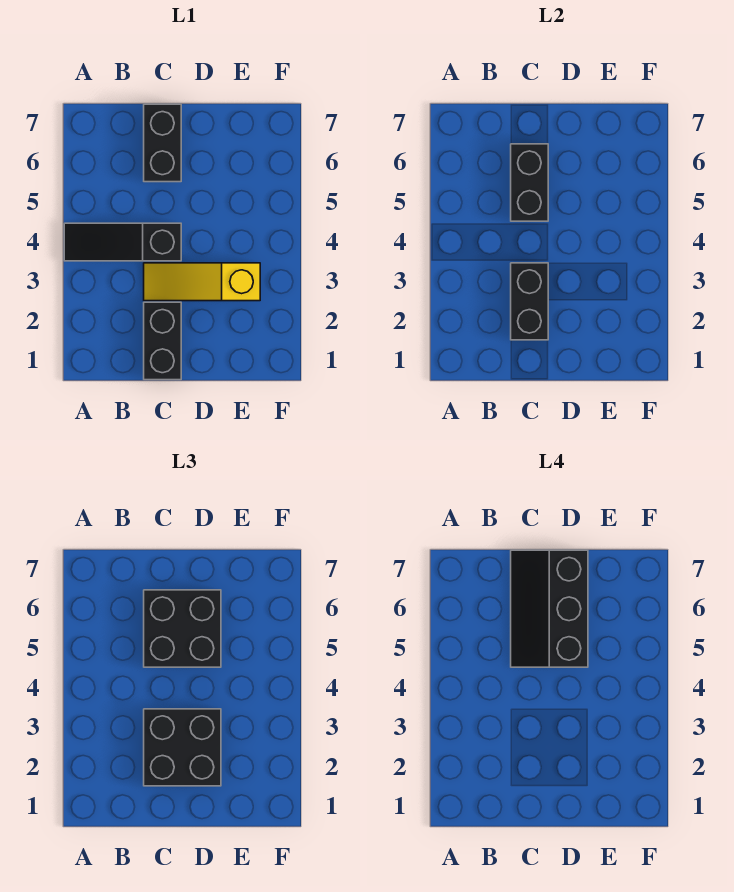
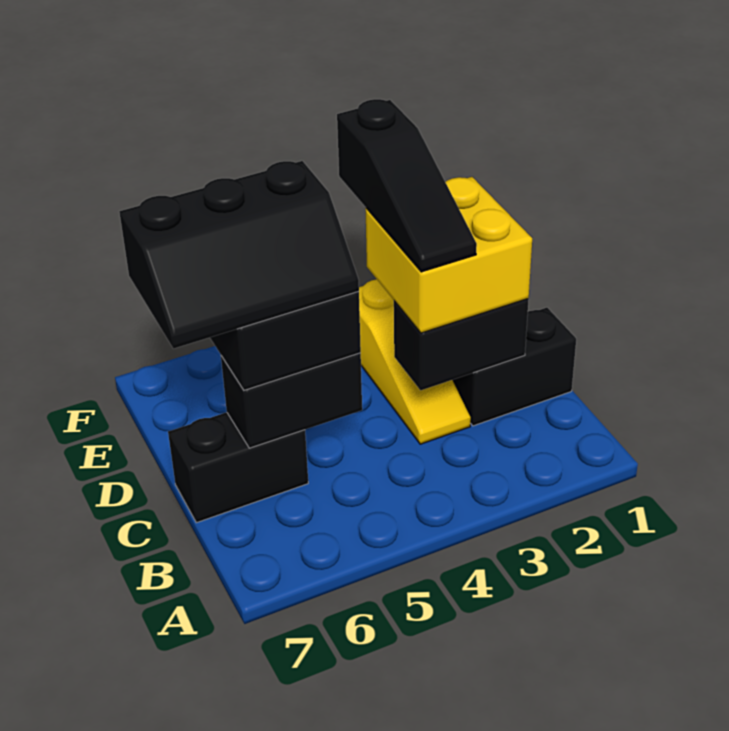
black 1x3 slope [64,223,181,261] -> black 1x3 slope moved to [337,99,477,272]
black 2x2 brick [144,709,221,786] -> yellow 2x2 brick [365,177,532,333]

